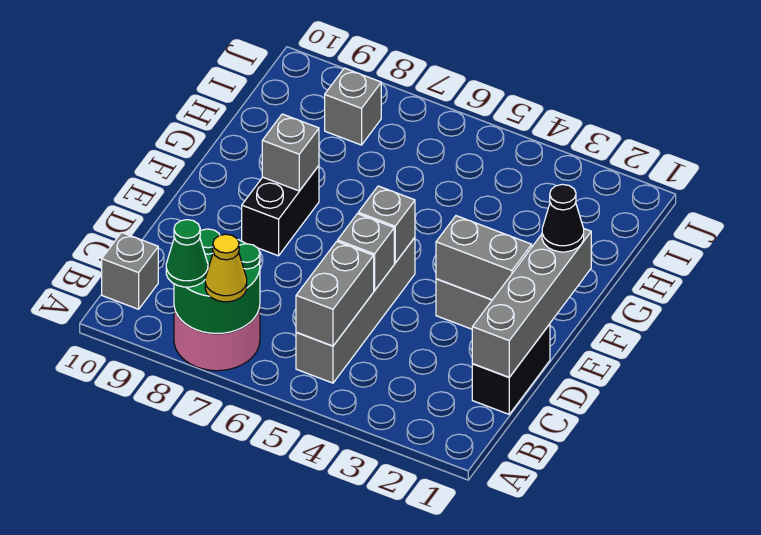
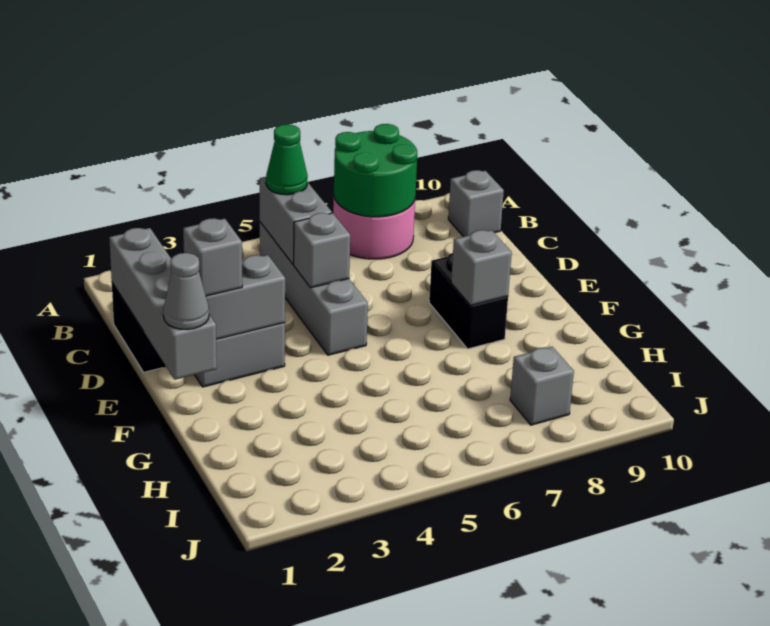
yellow 1x1 cone [205,234,247,302] -> none
green 1x1 cone [166,220,208,287] -> green 1x1 cone moved to [266,124,308,195]
grey 1x1 brick [358,186,415,263] -> grey 1x1 brick moved to [183,218,242,296]
black 1x1 cone [542,184,584,252] -> grey 1x1 cone [163,253,209,329]

